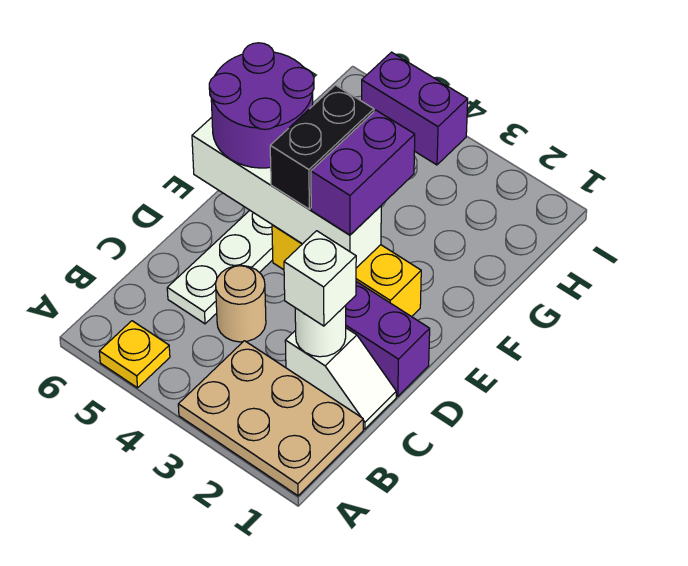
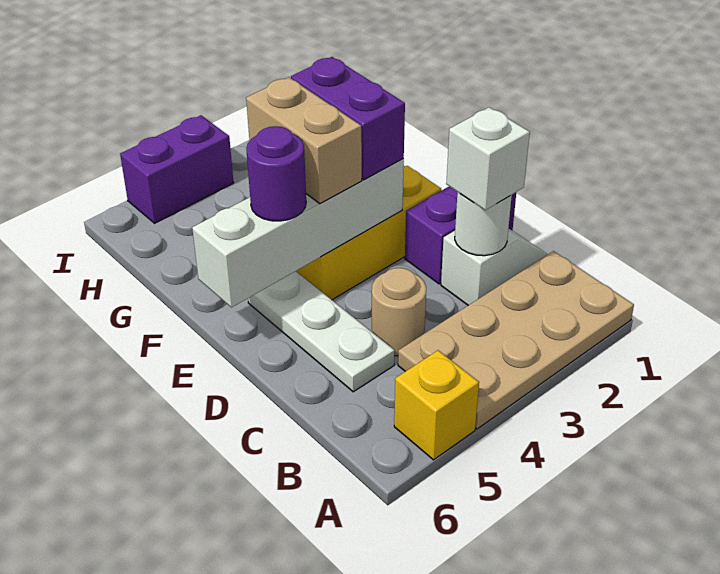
tan 2x3 plate [178,341,363,496] -> tan 2x4 plate [398,251,634,429]
yellow 1x1 plate [99,321,170,388] -> yellow 1x1 brick [394,350,479,460]
black 1x2 brick [270,85,374,209] -> tan 1x2 brick [246,77,362,204]
purple 2x2 round brick [209,43,314,168] -> purple 1x1 round brick [246,126,306,221]

